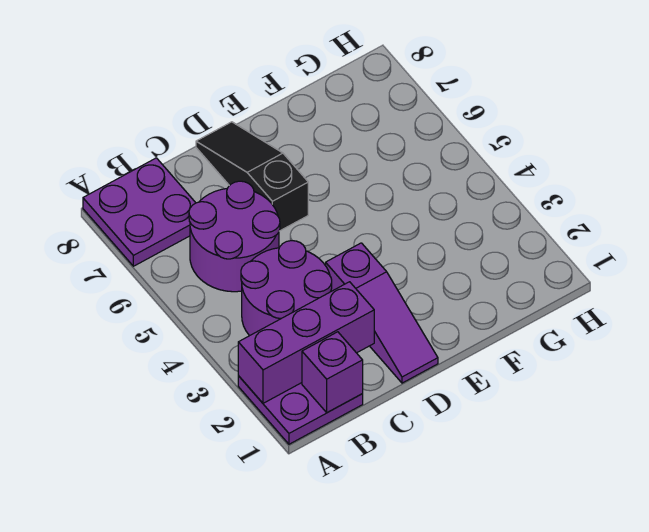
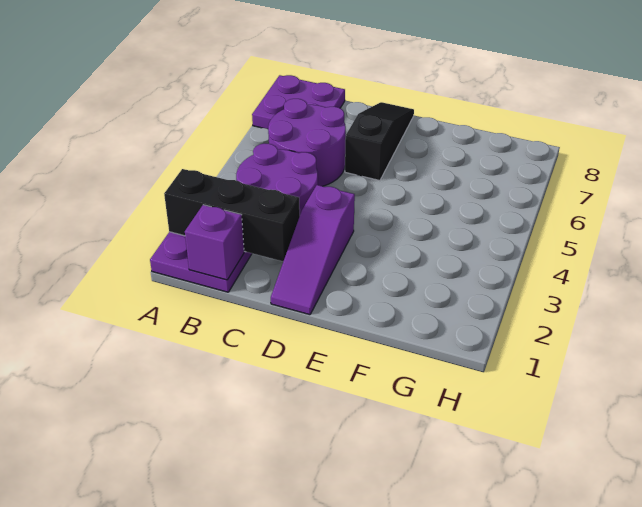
purple 1x3 brick [238,282,374,403] -> black 1x3 brick [164,169,300,261]

